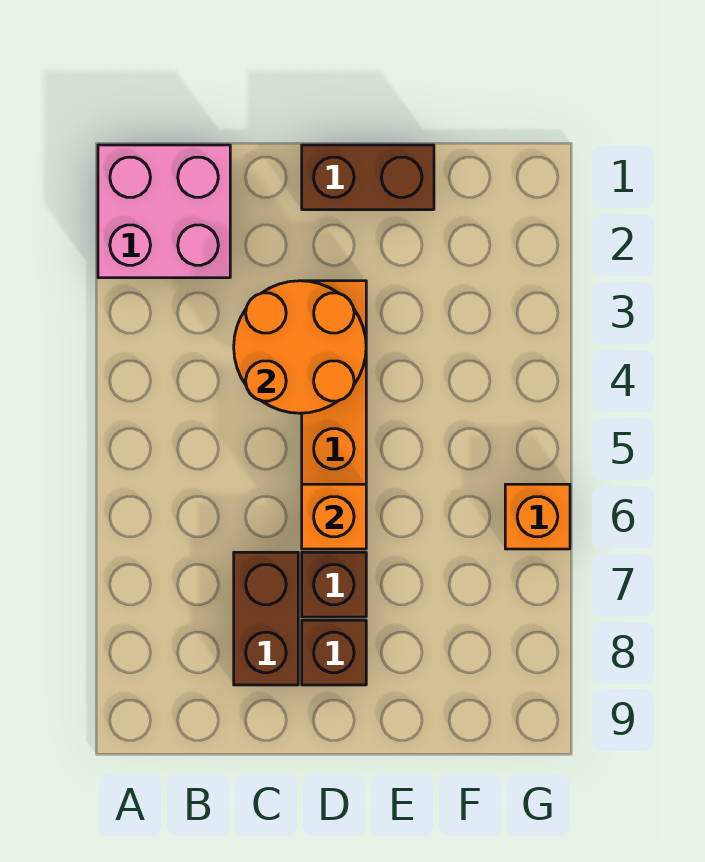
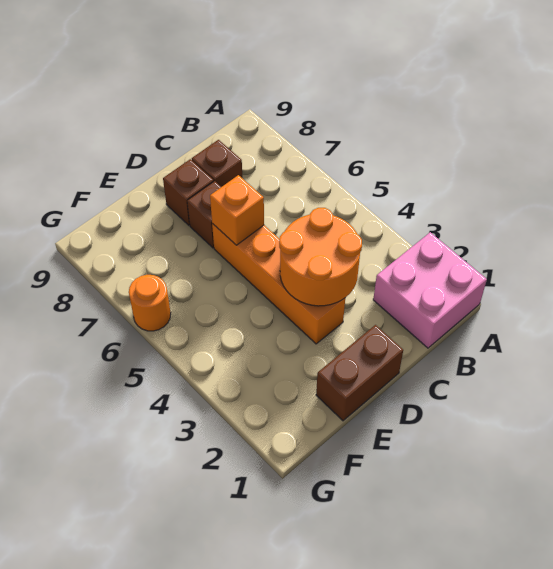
brown 1x2 brick [234,552,298,685] -> brown 1x1 brick [192,140,242,187]
orange 1x1 brick [505,484,570,549] -> orange 1x1 round brick [129,275,171,331]

